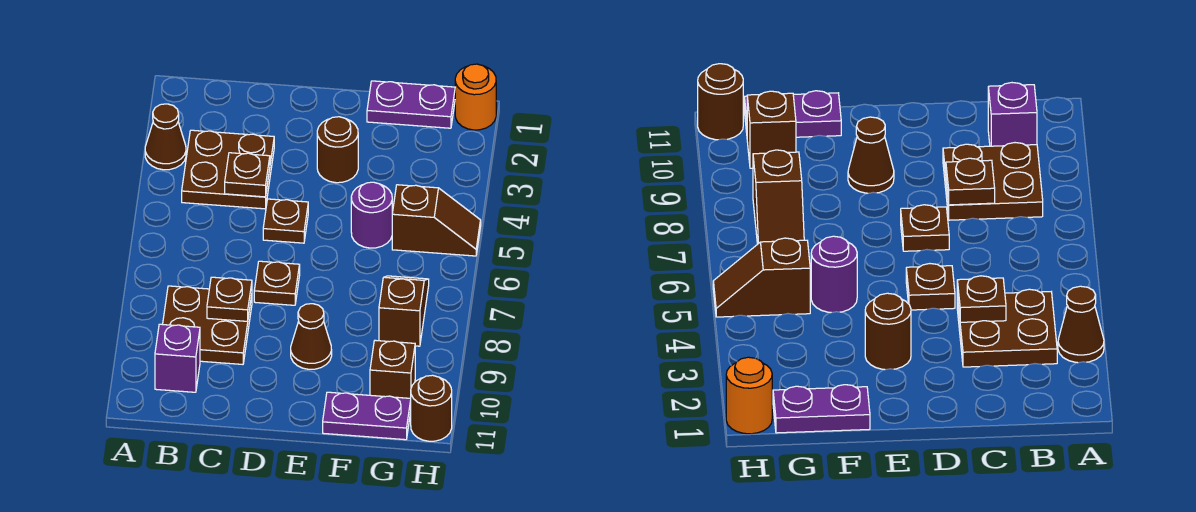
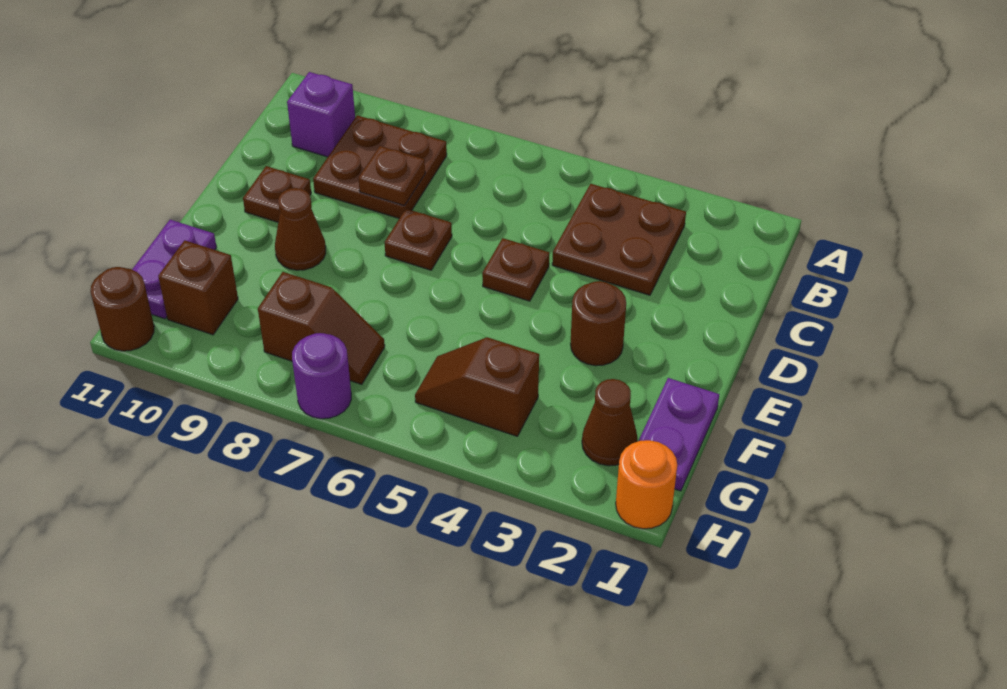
brown 1x1 cone [145,104,186,170] -> brown 1x1 cone moved to [582,379,637,466]
brown 1x1 plate [225,153,270,197] -> brown 1x1 plate moved to [243,166,311,222]
purple 1x1 round brick [351,182,392,248] -> purple 1x1 round brick moved to [292,333,351,419]
brown 1x2 slope [392,185,481,256] -> brown 1x2 slope turned to [415,337,539,436]

